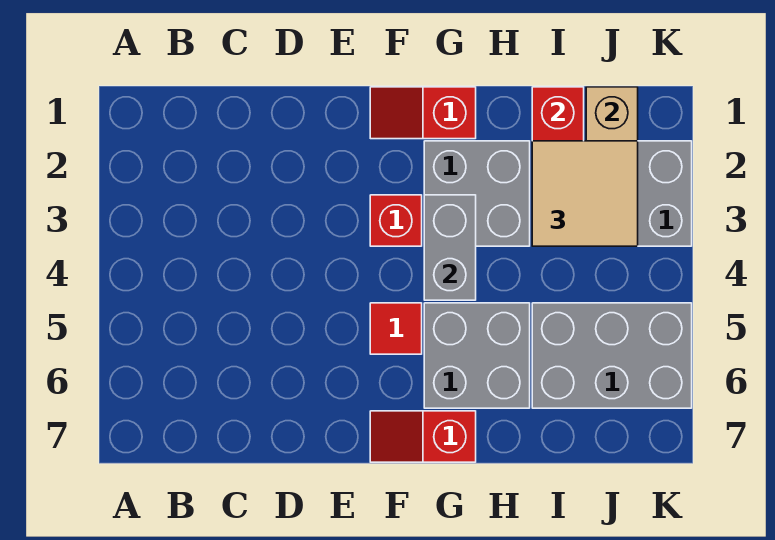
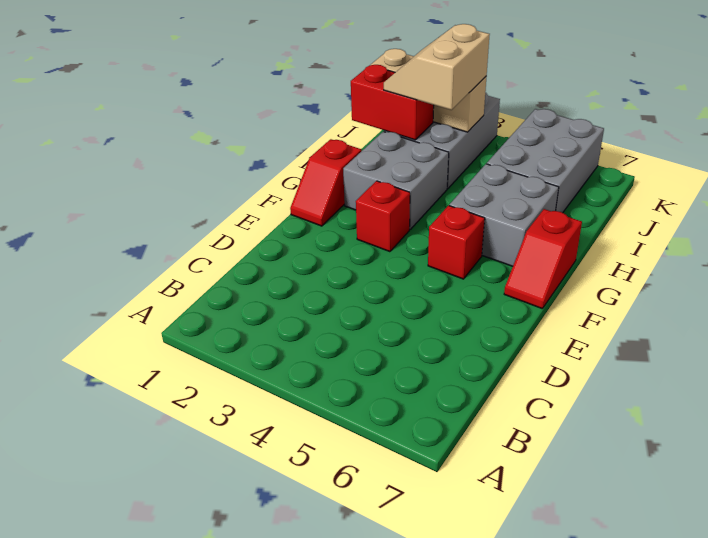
red 1x1 tile [370,303,422,354] -> red 1x1 brick [428,206,485,279]
grey 1x2 brick [424,195,476,300] -> none
tan 2x2 tile [532,141,638,246] -> tan 2x2 slope [384,24,490,110]

